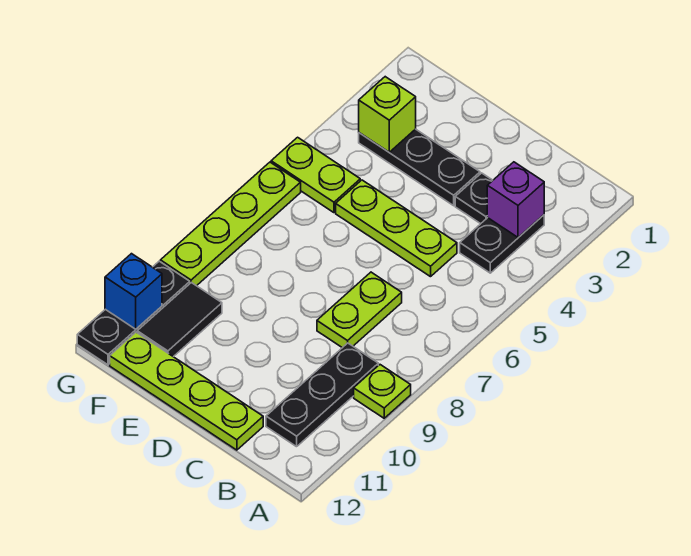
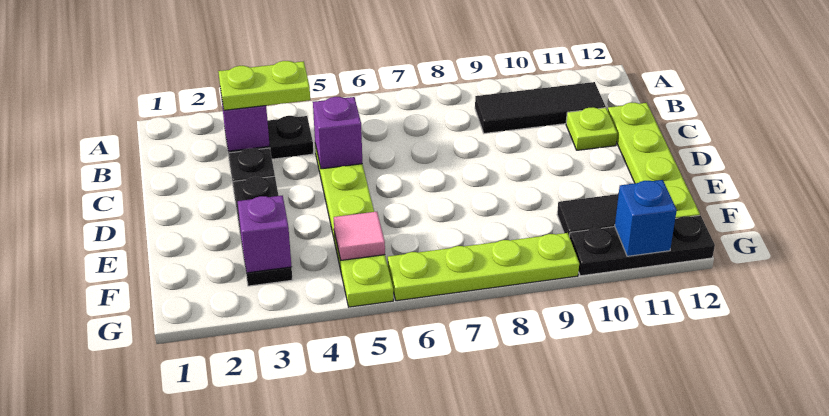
lime 1x1 plate [354,365,411,418] -> lime 1x1 plate moved to [566,107,617,150]
black 1x3 plate [266,343,378,447] -> black 1x3 tile [475,82,606,134]
none -> purple 1x1 brick [313,97,362,169]
lime 1x2 plate [317,272,402,348] -> lime 1x2 plate moved to [218,61,310,110]
lime 1x1 brick [359,77,416,152] -> purple 1x1 brick [238,196,292,273]
none -> pink 1x1 tile [334,212,385,260]

